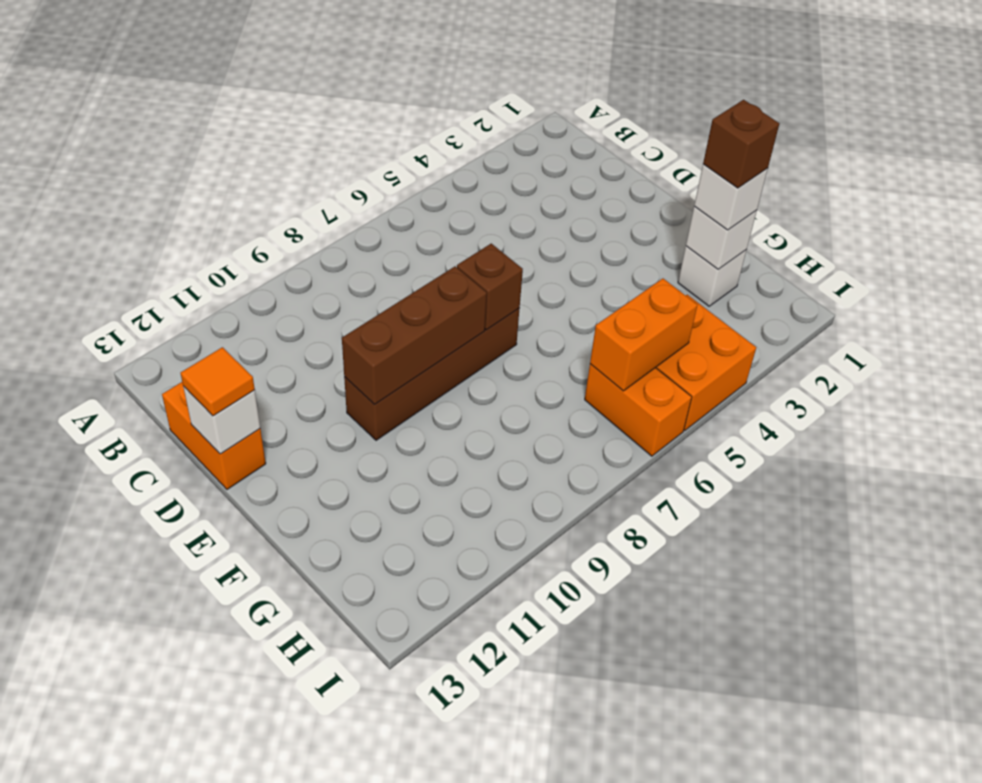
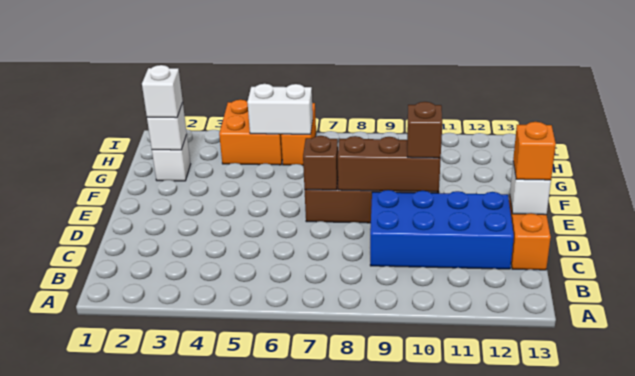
none -> blue 2x4 brick [370,190,514,269]
orange 1x1 tile [181,347,255,416] -> orange 1x1 brick [513,122,556,180]
brown 1x1 brick [703,100,779,188] -> brown 1x1 brick moved to [407,102,442,158]
orange 1x2 brick [590,279,697,391] -> white 1x2 brick [247,84,313,134]

